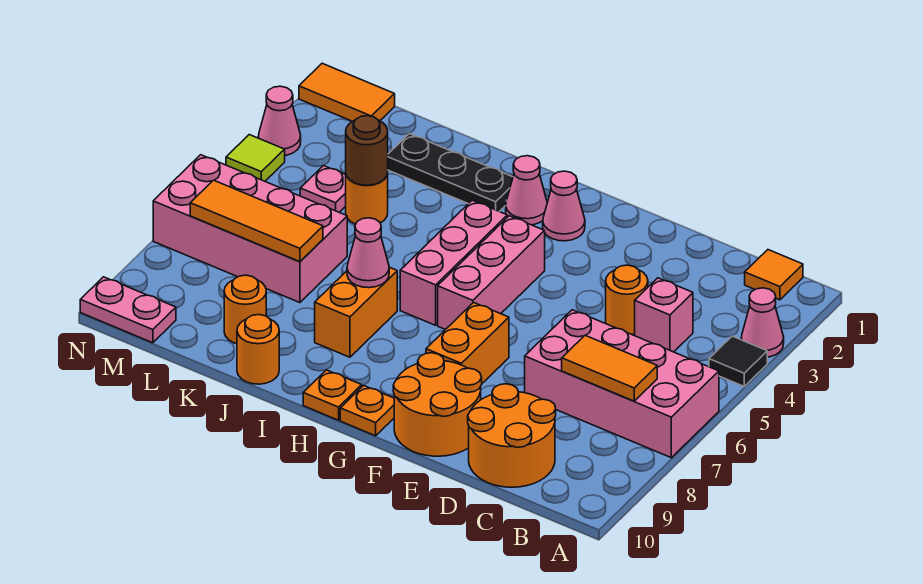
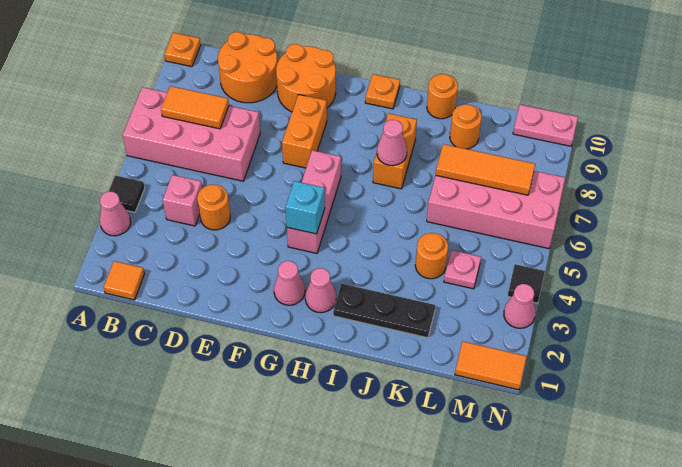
none -> cyan 1x1 brick [286,181,325,234]
orange 1x1 plate [340,385,394,436] -> orange 1x1 plate moved to [164,33,201,67]
pink 1x3 brick [400,200,507,325] -> none
brown 1x1 round brick [346,116,388,185] -> none
lime 1x1 tile [226,135,285,181] -> black 1x1 tile [508,264,545,303]

